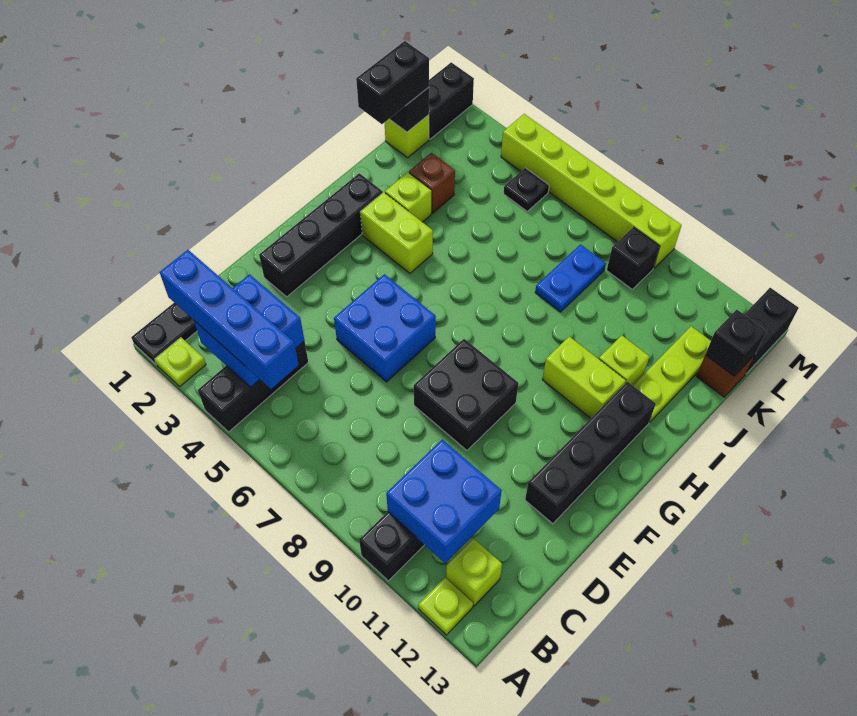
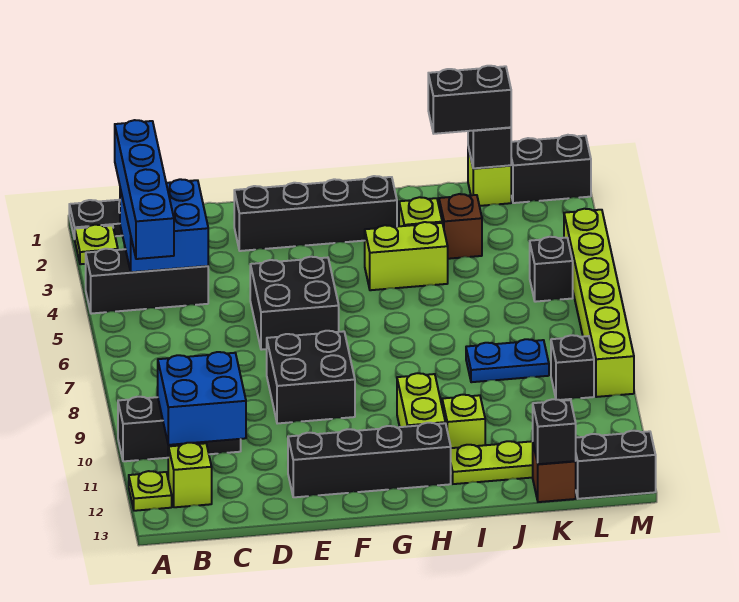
blue 2x2 brick [334,274,436,382] -> black 2x2 brick [250,257,339,350]
lime 1x2 brick [360,192,433,273] -> lime 1x2 brick turned to [365,222,448,290]
black 1x1 plate [504,168,549,211] -> black 1x1 brick [530,237,573,302]

